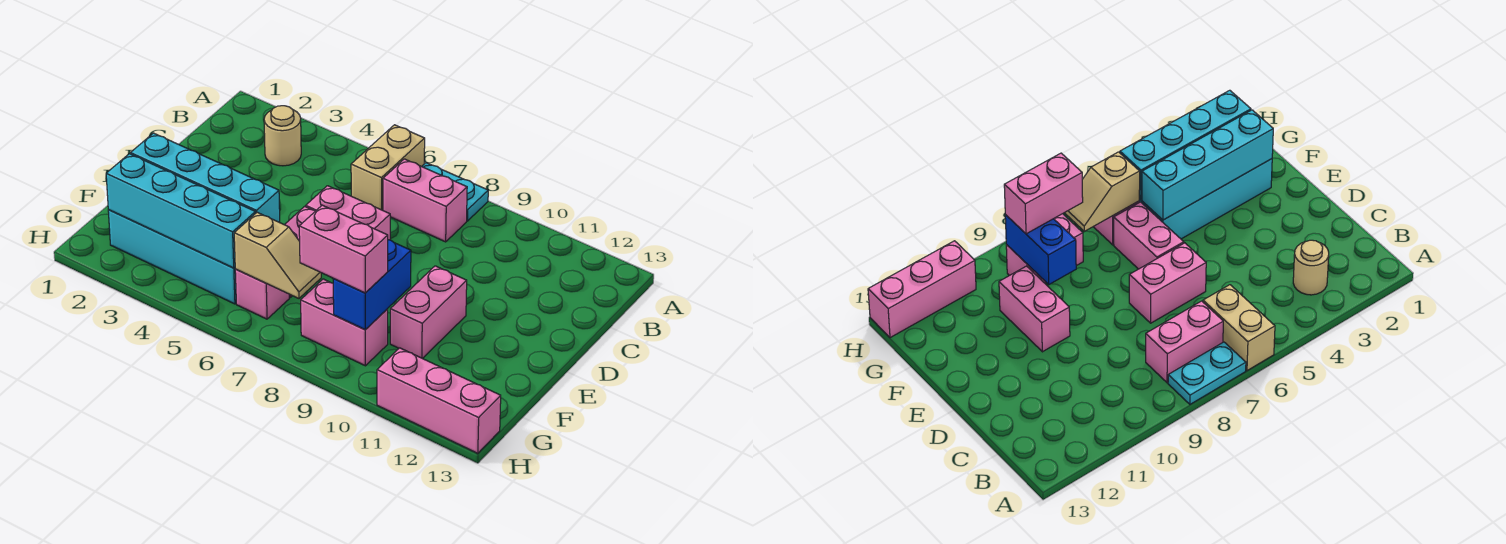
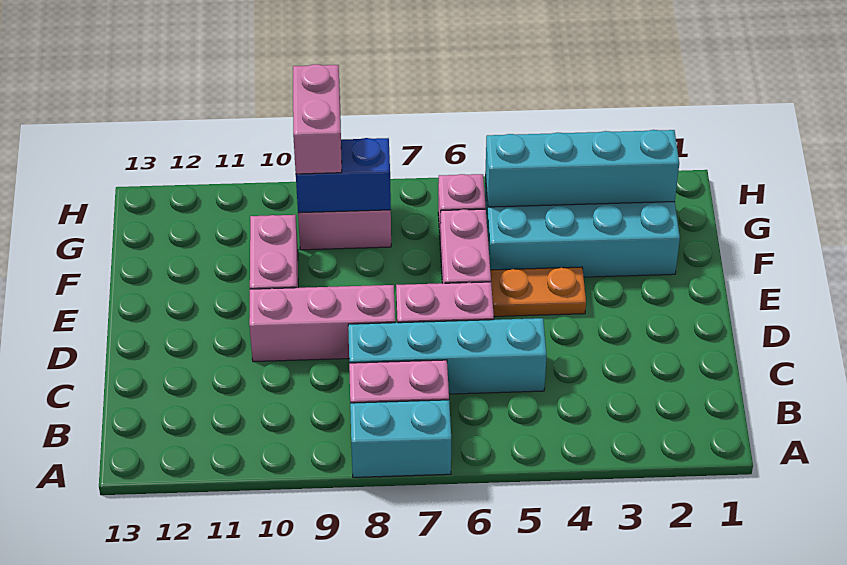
tan 1x2 brick [351,125,425,210] -> none
cyan 1x2 plate [422,163,488,221] -> cyan 1x2 brick [350,400,451,477]
tan 1x1 round brick [264,106,301,166] -> none
none -> orange 1x2 plate [490,267,586,316]
cyan 1x4 brick [131,133,280,222] -> cyan 1x4 brick moved to [348,318,547,394]
blue 1x2 brick [333,240,411,330] -> blue 1x2 brick turned to [296,138,391,213]
tan 1x2 slope [234,212,321,298] -> none
pink 1x2 brick [299,205,388,293] -> pink 1x2 brick turned to [293,64,342,174]
pink 1x3 brick [377,348,501,453] -> pink 1x3 brick moved to [249,285,395,362]

